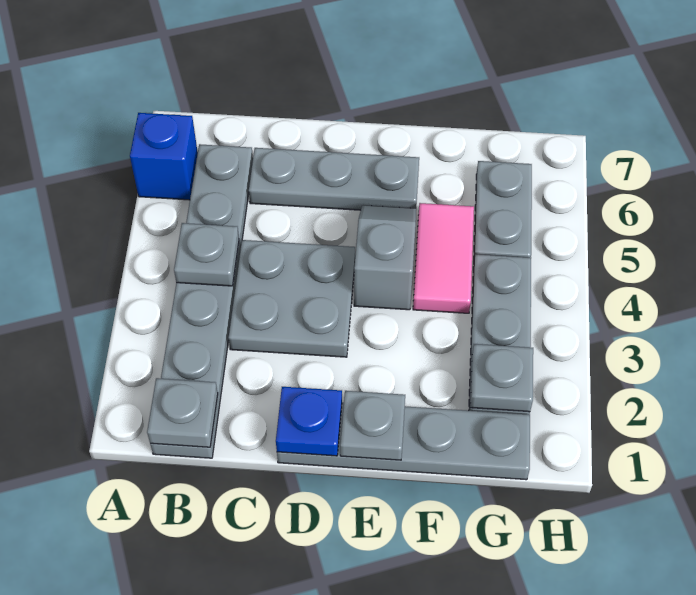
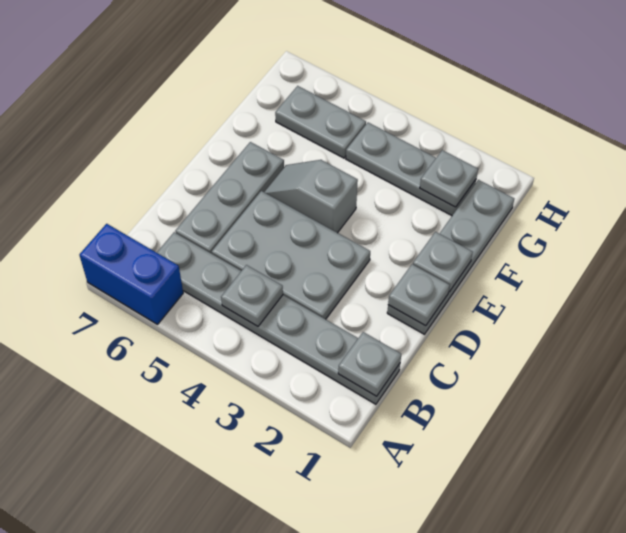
blue 1x1 brick [130,113,198,200] -> blue 1x2 brick [79,224,183,324]
grey 2x2 plate [229,240,355,357] -> grey 2x3 plate [212,191,370,319]
blue 1x1 plate [276,387,342,456] -> grey 1x1 plate [388,264,450,326]
pink 1x2 tile [413,203,474,313] -> none

